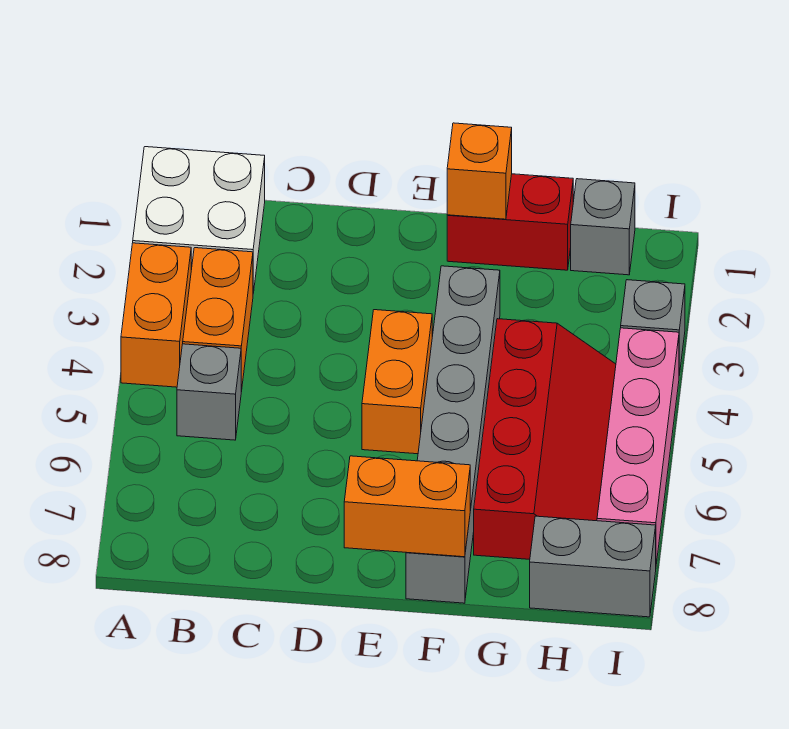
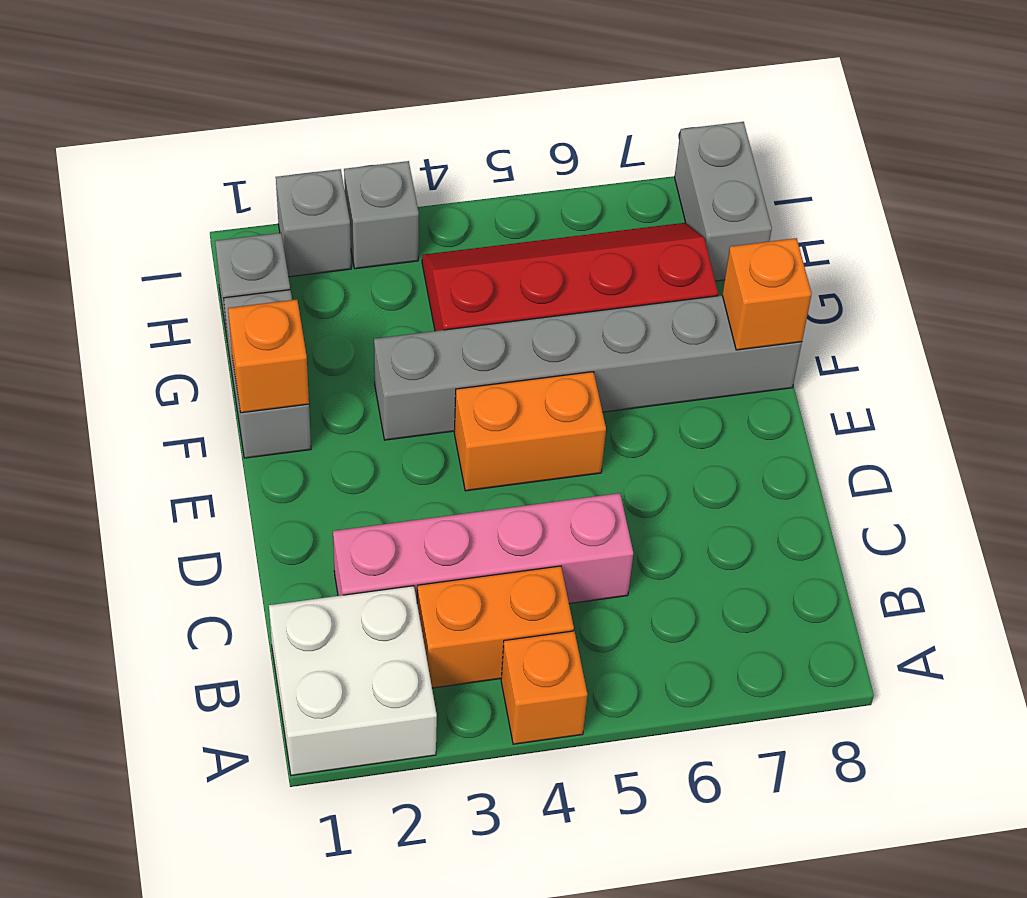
orange 1x2 brick [121,243,191,387] -> orange 1x1 brick [501,631,587,744]
grey 1x1 brick [177,344,241,440] -> grey 1x1 brick moved to [276,169,351,277]
orange 1x2 brick [344,456,470,557] -> orange 1x1 brick [722,238,812,350]
red 1x2 brick [447,174,573,270] -> grey 1x2 brick [224,290,311,458]
pink 1x4 brick [597,328,679,564] -> pink 1x4 brick moved to [333,493,633,604]

